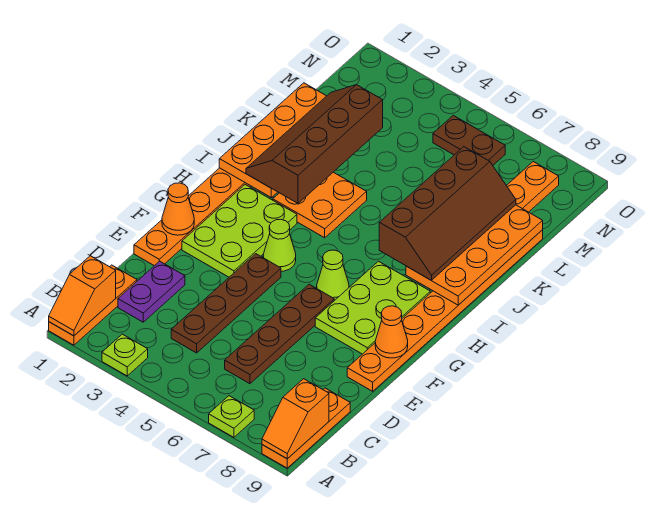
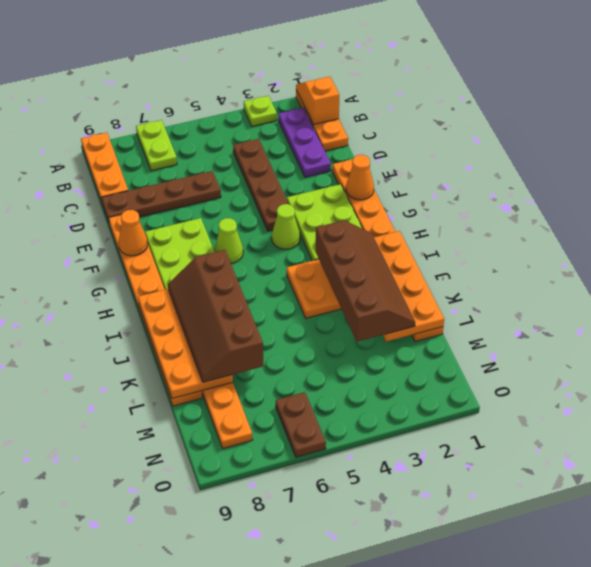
lime 1x1 plate [209,396,254,437] -> lime 1x2 plate [136,120,177,171]
orange 1x2 slope [262,379,329,459] -> none
purple 1x2 plate [118,261,185,322] -> purple 1x3 plate [278,108,331,177]
brown 1x4 plate [225,284,334,384] -> brown 1x4 plate turned to [101,171,221,222]
brown 1x2 plate [433,115,505,165] -> brown 1x2 plate turned to [276,392,326,457]

